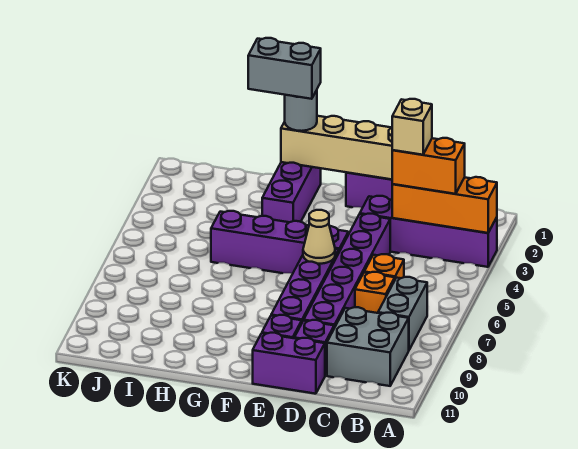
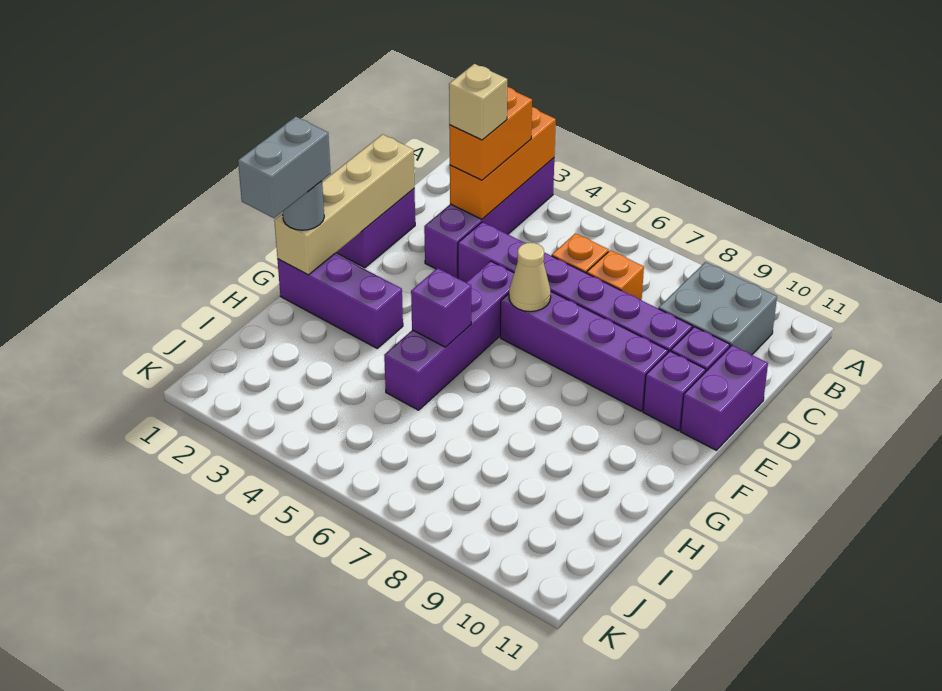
grey 1x2 brick [378,277,427,350] -> none
none -> purple 1x1 brick [411,268,471,347]

